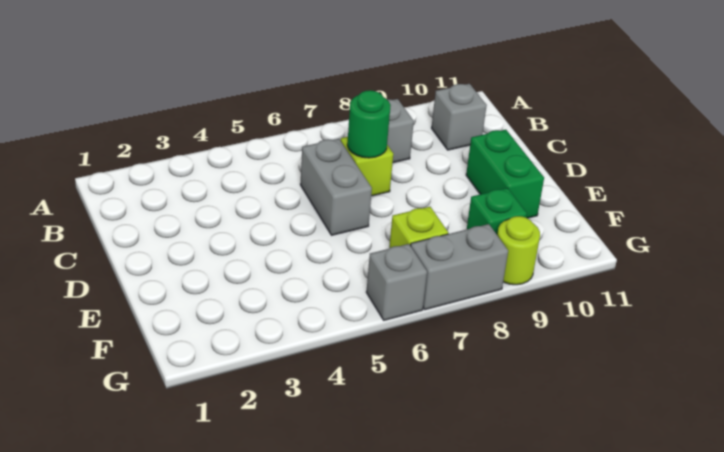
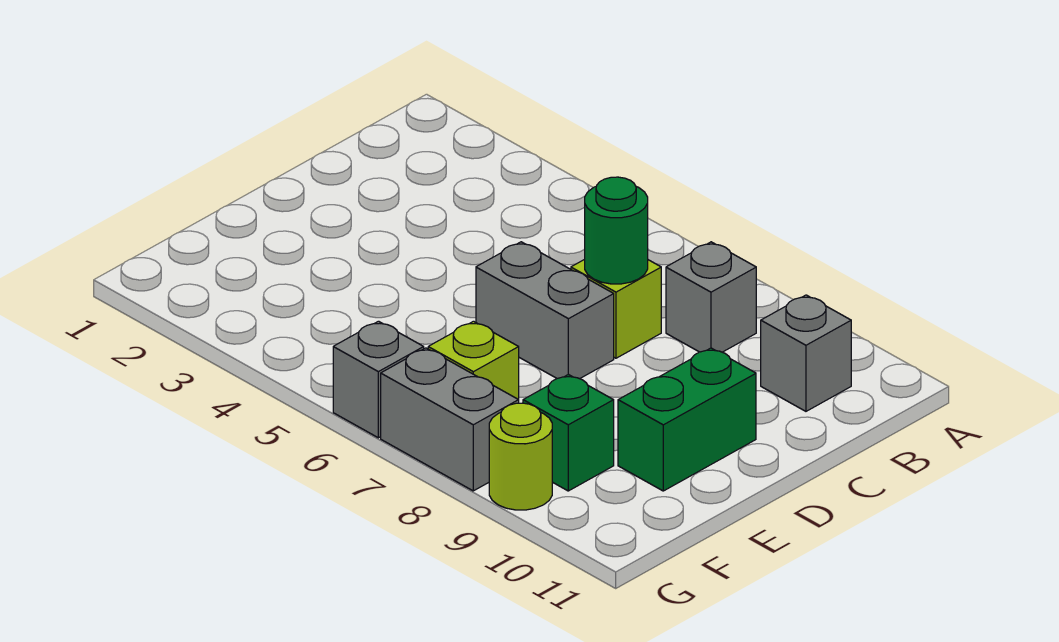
grey 1x2 brick [300,139,372,235] -> grey 1x2 brick turned to [476,242,614,379]

